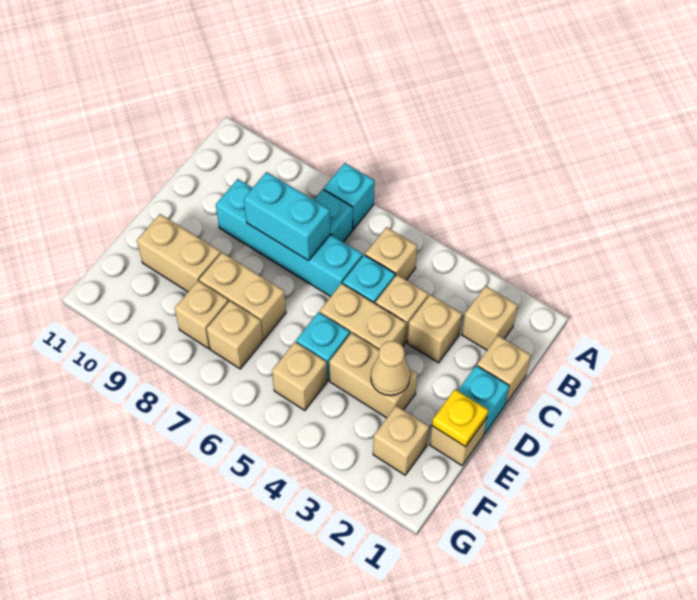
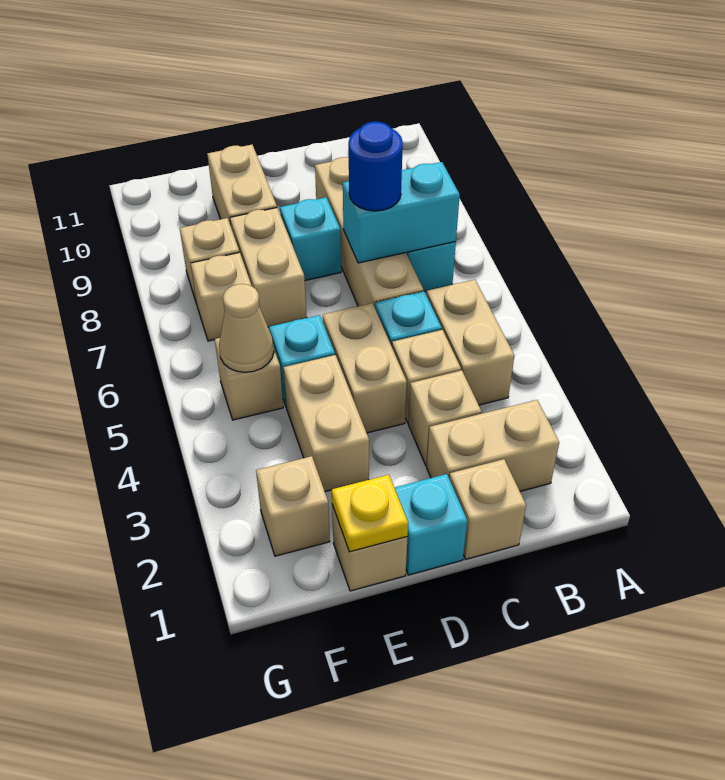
cyan 1x1 brick [324,163,375,229] -> cyan 1x1 brick moved to [280,197,341,281]
tan 1x1 brick [462,286,518,350] -> tan 1x2 brick [427,400,559,491]
tan 1x1 brick [365,227,417,280] -> tan 1x2 brick [427,280,514,405]
cyan 1x4 brick [216,179,363,297] -> tan 1x4 brick [315,157,423,307]
cyan 1x2 brick [244,172,330,261] -> cyan 1x2 brick turned to [343,162,460,263]
none -> blue 1x1 round brick [349,122,403,211]
tan 1x1 cone [371,341,410,396] -> tan 1x1 cone moved to [219,284,274,372]

